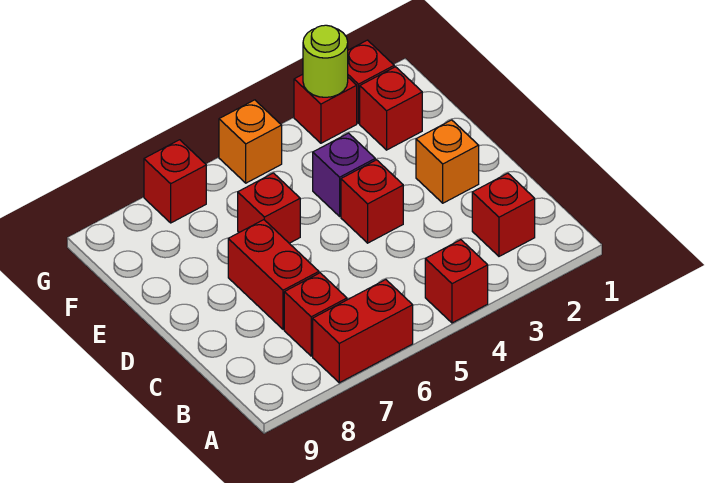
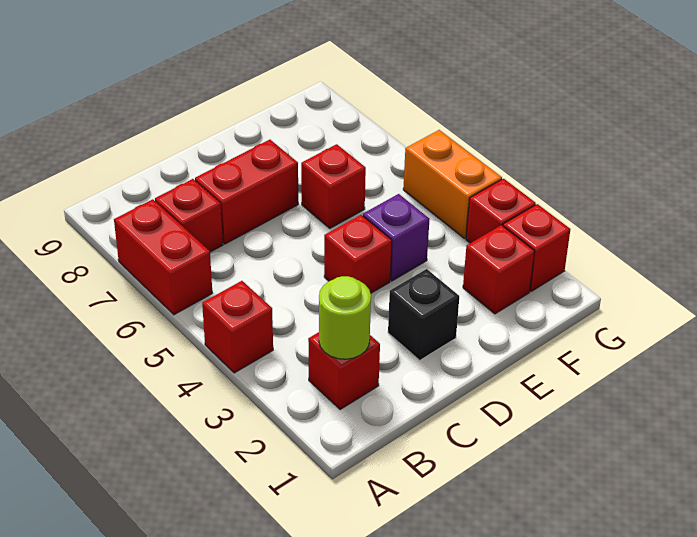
orange 1x1 brick [416,120,479,203] -> black 1x1 brick [388,269,459,360]
lime 1x1 round brick [303,25,348,97] -> lime 1x1 round brick moved to [319,276,371,359]
orange 1x1 brick [219,100,282,183] -> orange 1x2 brick [403,130,502,239]
red 1x1 brick [144,140,206,223] -> none

